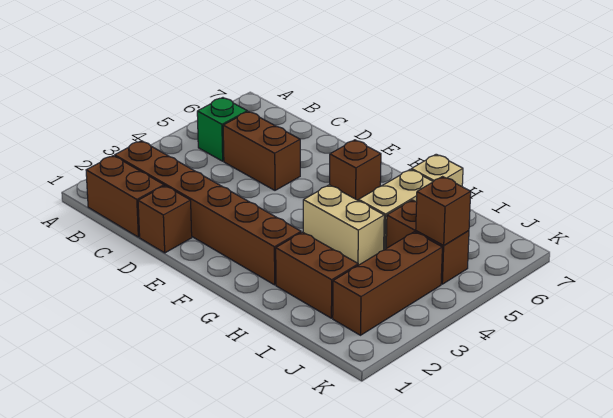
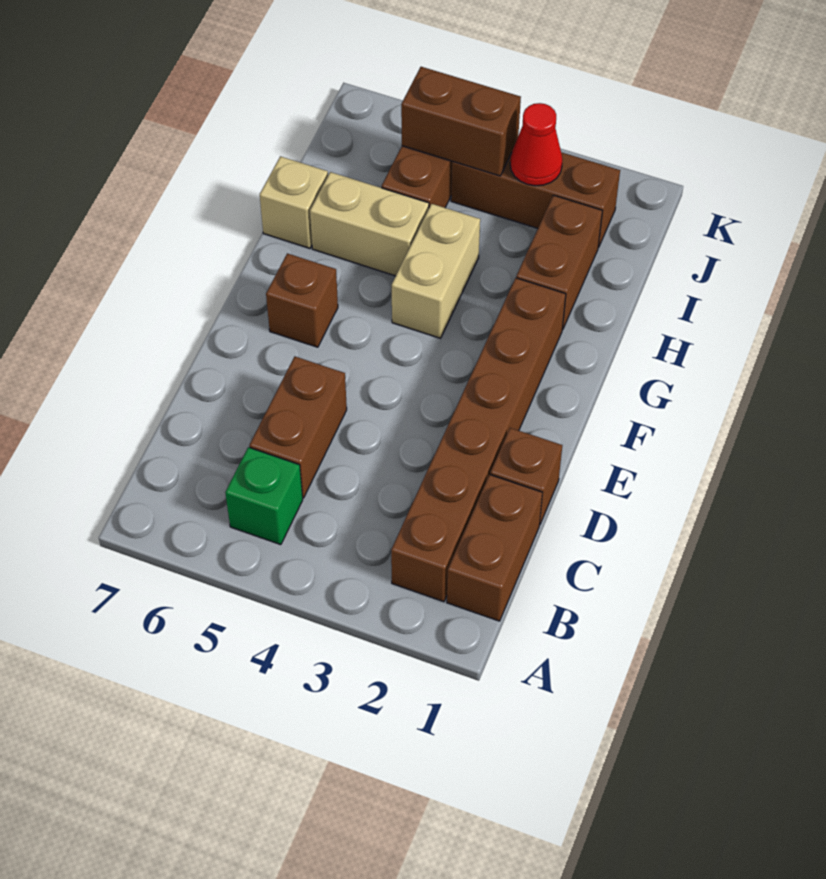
none -> red 1x1 cone [510,103,562,186]
brown 1x1 brick [416,177,471,246] -> brown 1x2 brick [401,67,521,176]

